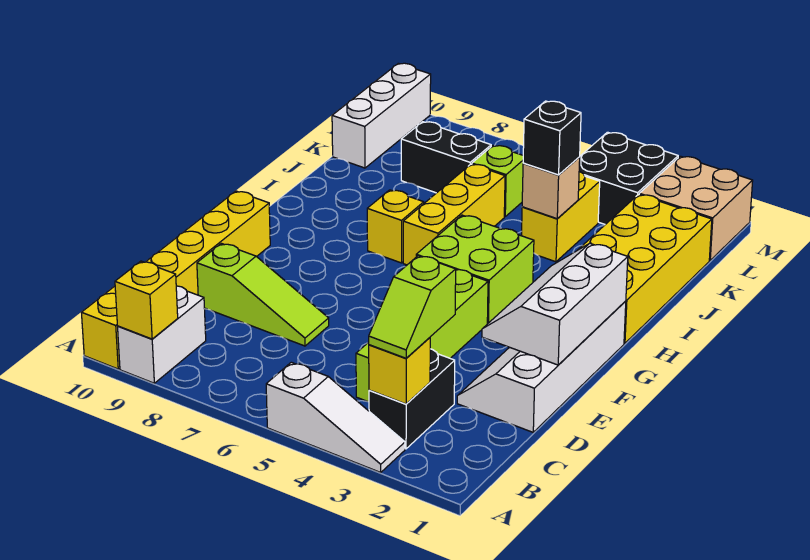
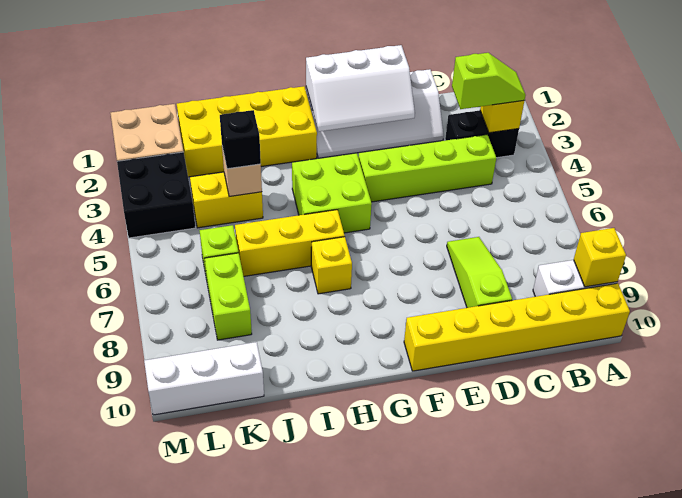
white 1x3 slope [266,362,405,472] -> none
black 1x2 brick [401,122,491,193] -> lime 1x2 brick [205,253,252,340]

